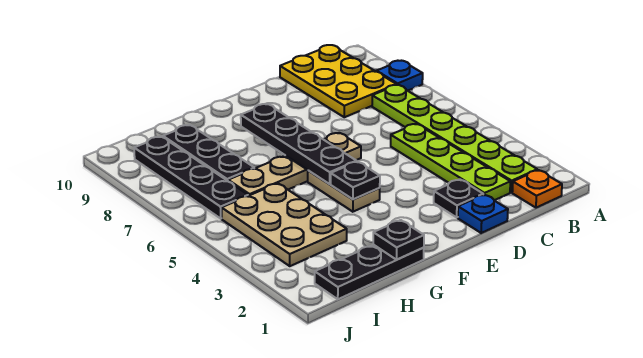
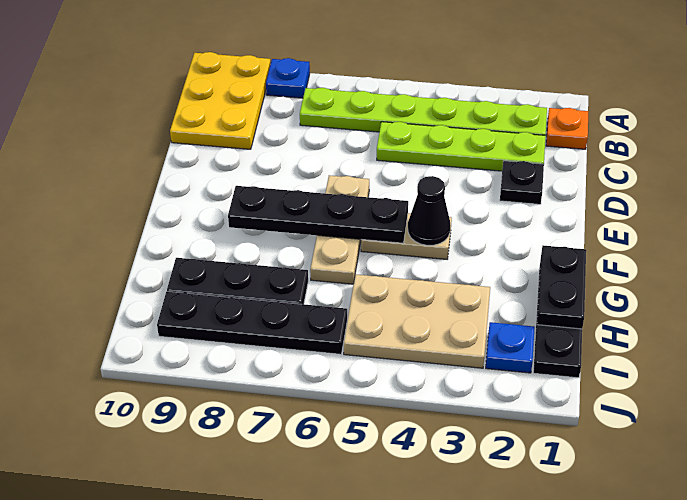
yellow 2x3 plate [280,45,396,117] -> yellow 2x3 plate turned to [170,52,271,149]
blue 1x1 plate [458,194,508,233] -> blue 1x1 plate moved to [486,322,535,373]
tan 1x4 plate [228,133,361,196] -> tan 1x3 plate [310,175,369,284]
black 1x1 plate [331,162,380,199] -> black 1x1 cone [408,176,451,245]
black 1x1 plate [373,220,424,260] -> black 1x2 plate [537,245,586,329]

